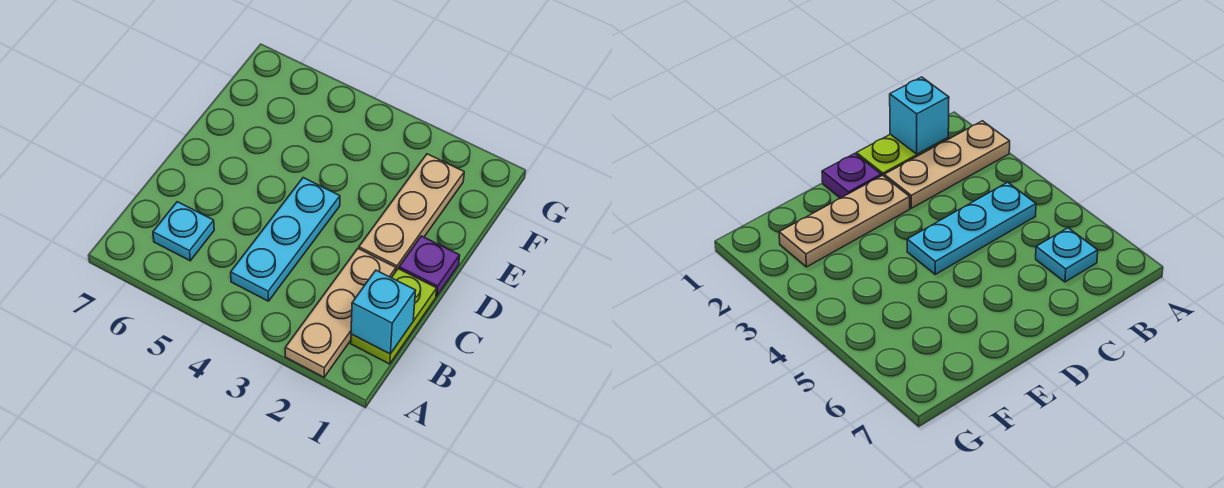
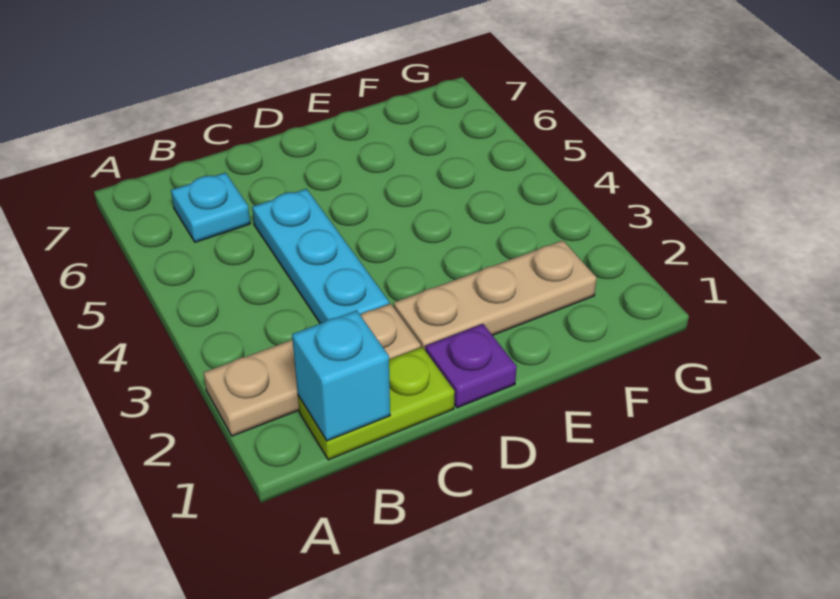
cyan 1x3 plate [231,178,340,301] -> cyan 1x3 plate turned to [252,189,389,324]

